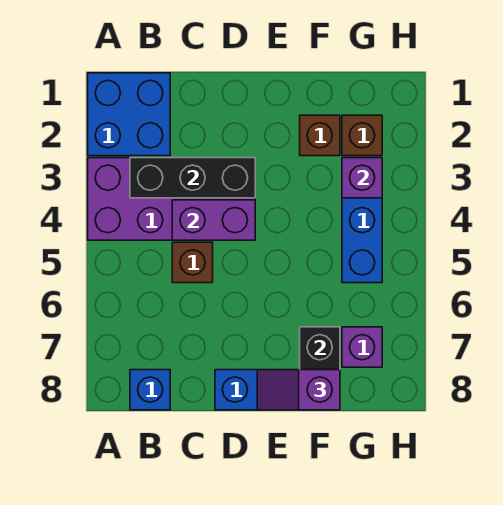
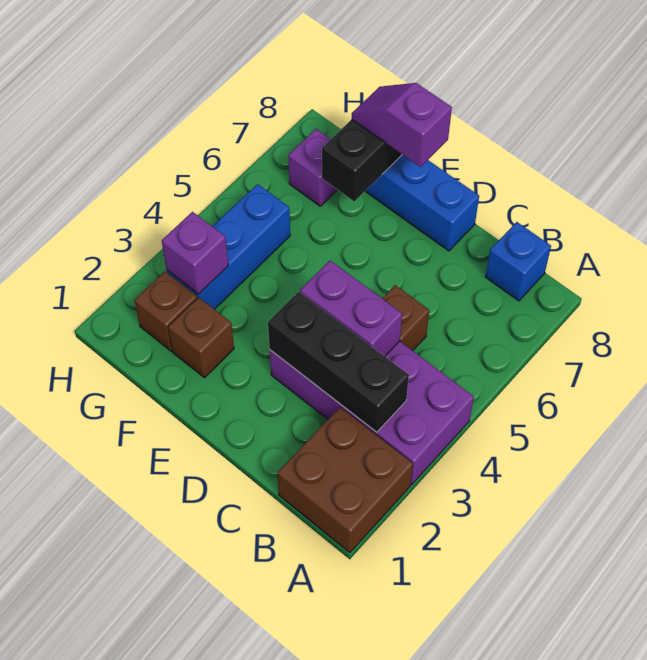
blue 2x2 brick [88,73,170,156] -> brown 2x2 brick [277,407,413,553]
purple 1x2 slope [257,370,340,410] -> purple 1x2 slope turned to [352,83,452,167]

